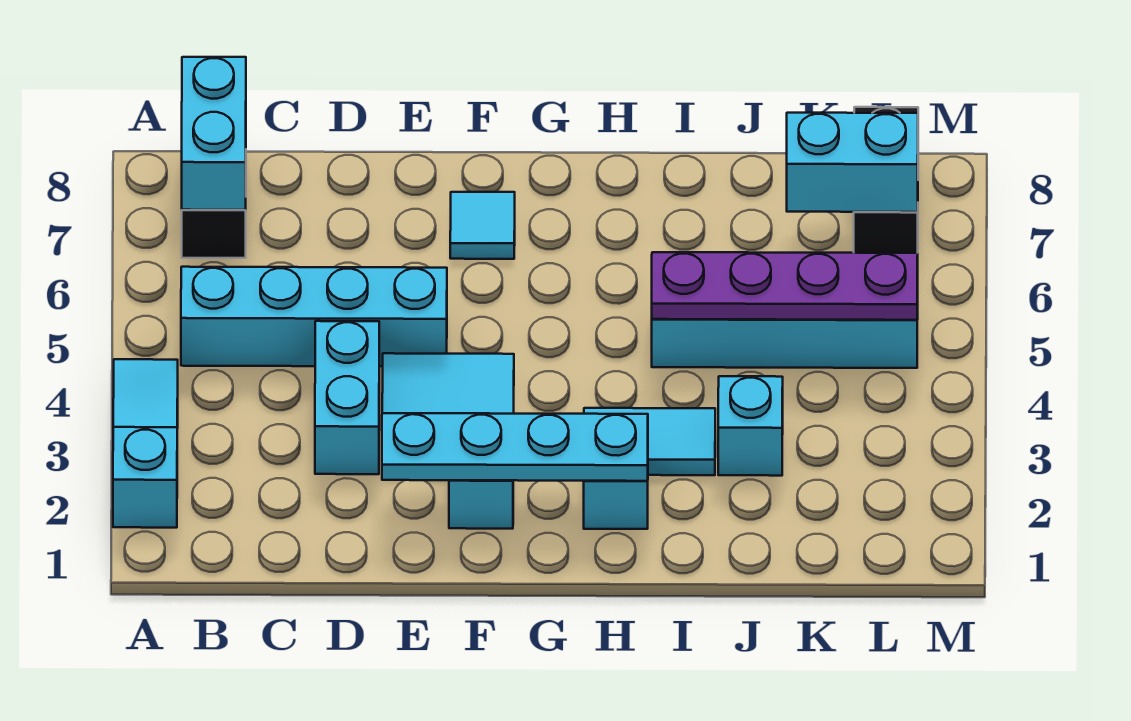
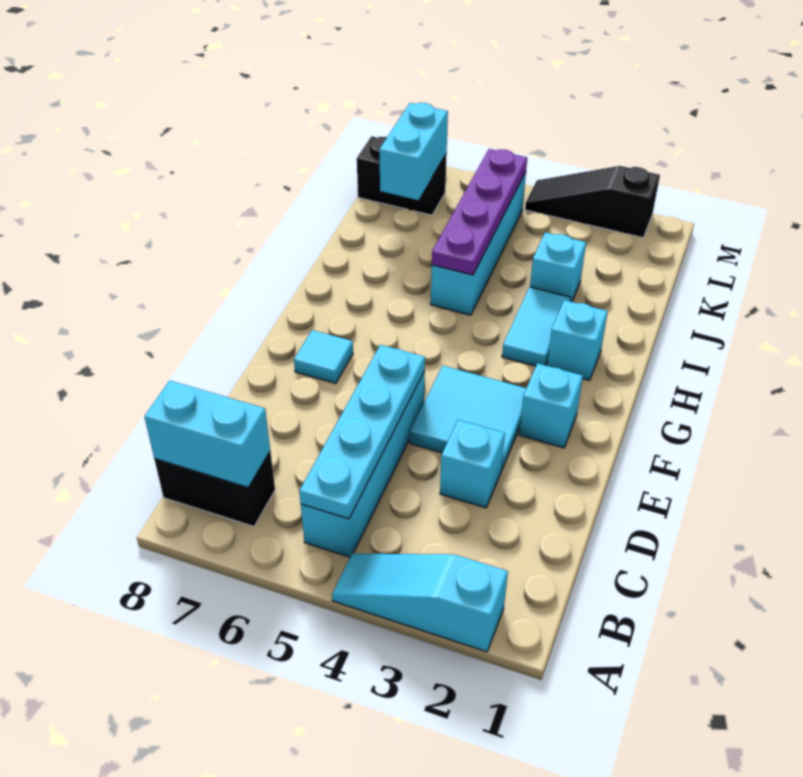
cyan 1x2 brick [315,321,379,474] -> cyan 1x1 brick [440,420,505,508]
cyan 1x4 plate [382,413,648,481] -> cyan 1x4 plate moved to [299,345,425,519]
none -> black 1x3 slope [525,166,660,238]

